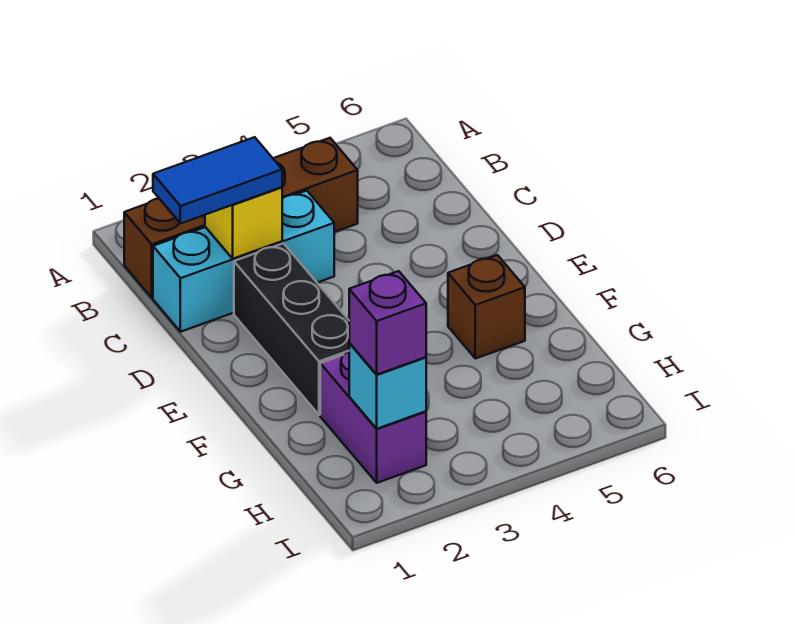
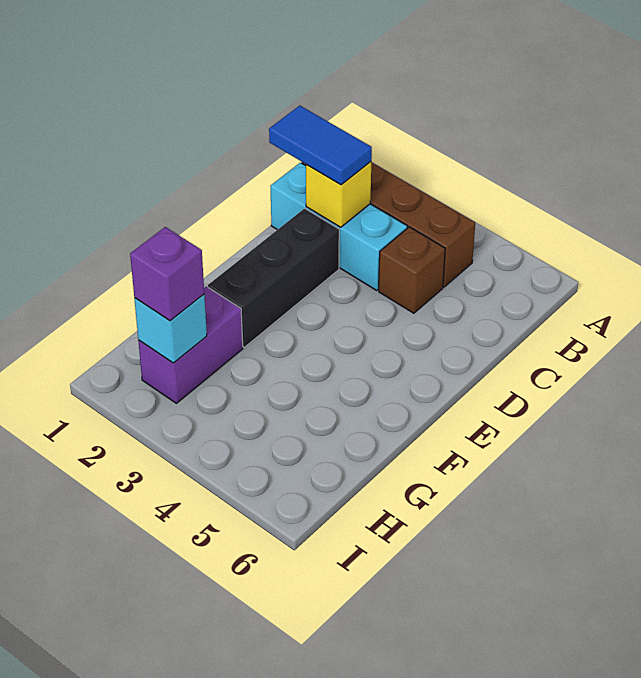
brown 1x1 brick [448,255,525,359] -> brown 1x1 brick moved to [379,227,445,313]

